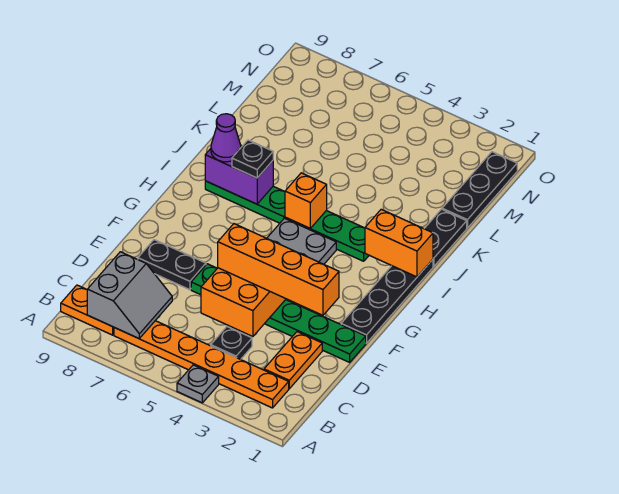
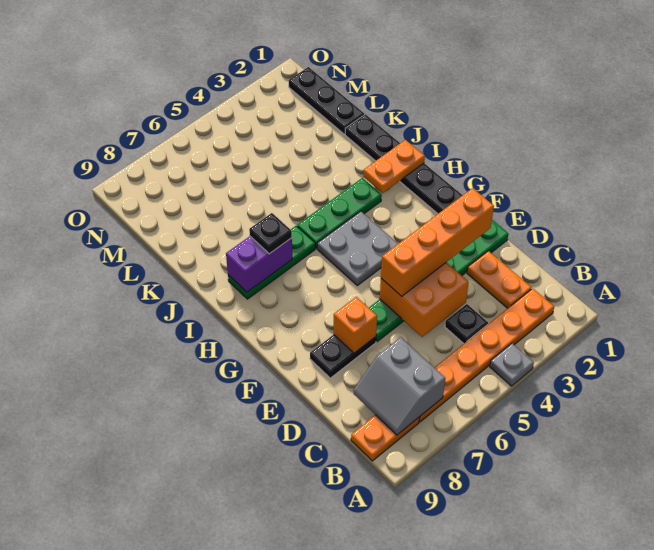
grey 2x2 slope [87,252,172,338] -> grey 2x2 slope turned to [353,337,445,435]
orange 1x2 brick [365,209,433,277] -> orange 1x2 plate [363,140,425,193]
orange 1x1 brick [285,173,327,228] -> orange 1x1 brick moved to [334,297,377,353]
purple 1x1 cone [211,114,241,162] -> none

